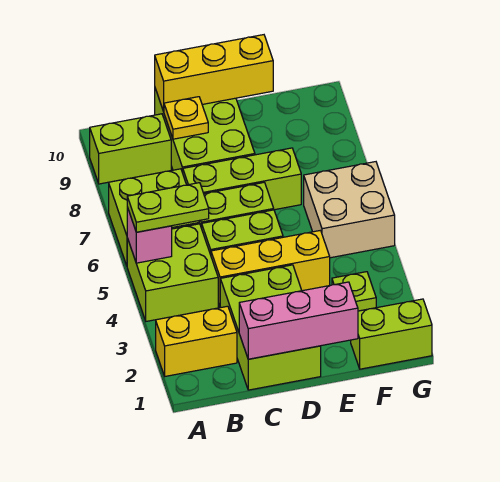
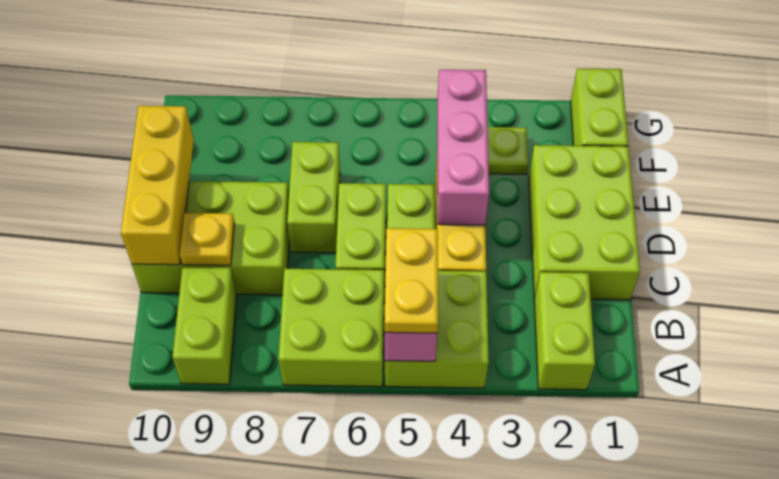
yellow 1x2 brick [156,306,237,376] -> lime 1x2 brick [534,272,595,390]
lime 1x2 plate [127,183,209,232] -> yellow 1x2 plate [384,228,438,333]
lime 2x3 brick [220,265,321,390] -> lime 2x3 brick turned to [529,145,640,300]
pink 1x3 brick [239,282,358,359] -> pink 1x3 brick moved to [437,70,489,225]
lime 1x3 brick [183,148,301,210] -> lime 1x2 brick [287,142,340,253]
tan 2x2 brick [304,162,395,258] -> none

